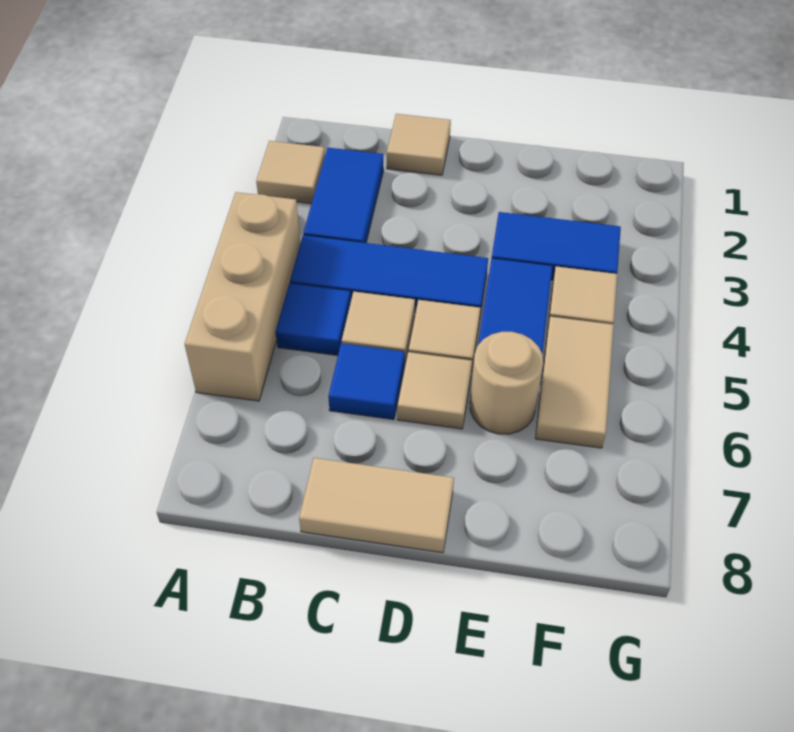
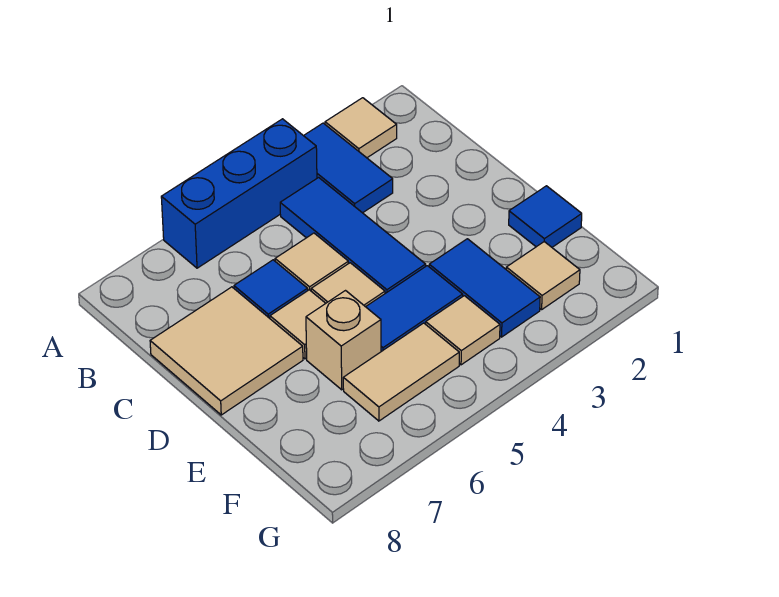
tan 1x3 brick [185,192,300,401] -> blue 1x3 brick [161,119,317,268]
blue 1x2 tile [303,148,384,243] -> blue 1x2 tile turned to [304,123,393,213]
blue 1x1 tile [275,283,351,356] -> blue 1x1 tile moved to [509,186,582,247]
tan 1x1 tile [387,114,451,175] -> tan 1x1 tile moved to [506,242,580,310]
tan 1x2 tile [299,458,454,553] -> tan 2x2 tile [150,287,303,415]
tan 1x1 round brick [470,332,543,434] -> tan 1x1 brick [306,291,381,390]

